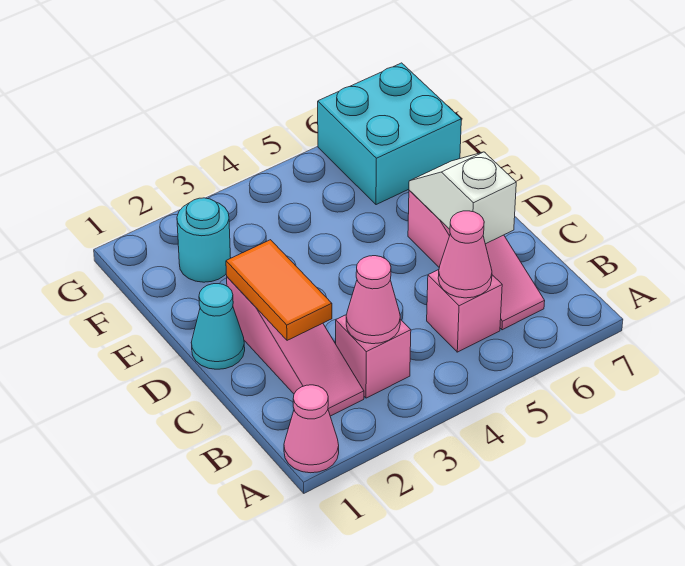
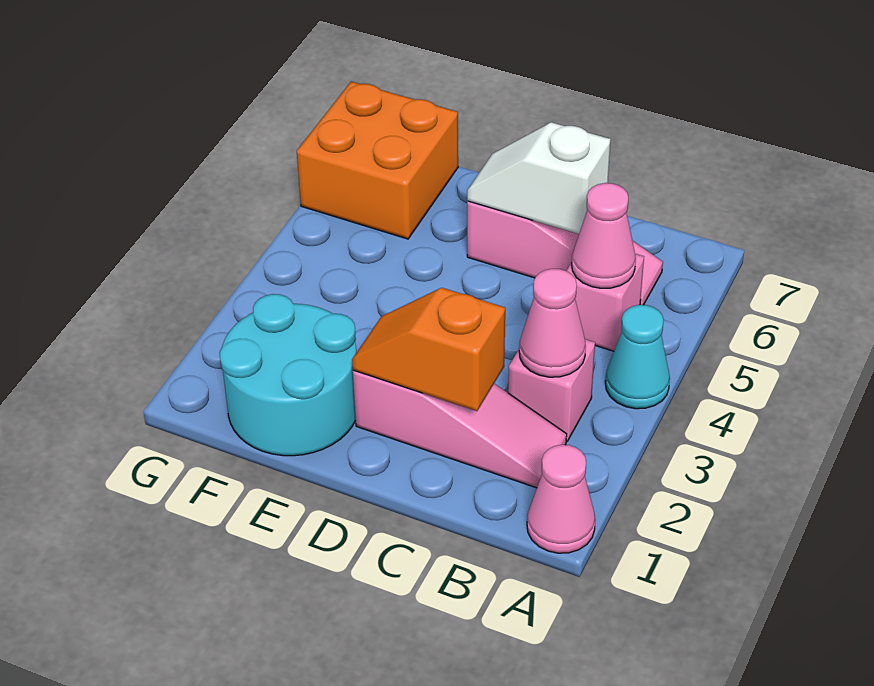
orange 1x2 tile [226,240,332,340] -> orange 1x2 slope [352,288,505,411]
cyan 1x1 cone [191,284,245,369] -> cyan 1x1 cone moved to [605,305,670,409]
cyan 1x1 round brick [177,198,231,282] -> cyan 2x2 round brick [220,294,356,456]
cyan 2x2 brick [318,63,461,205] -> orange 2x2 brick [297,82,458,239]

